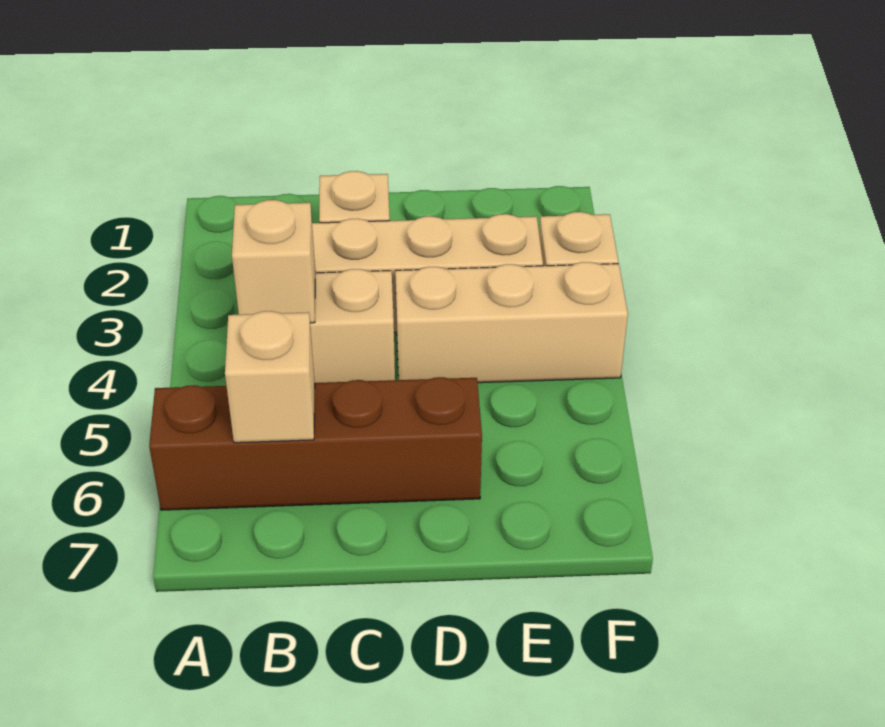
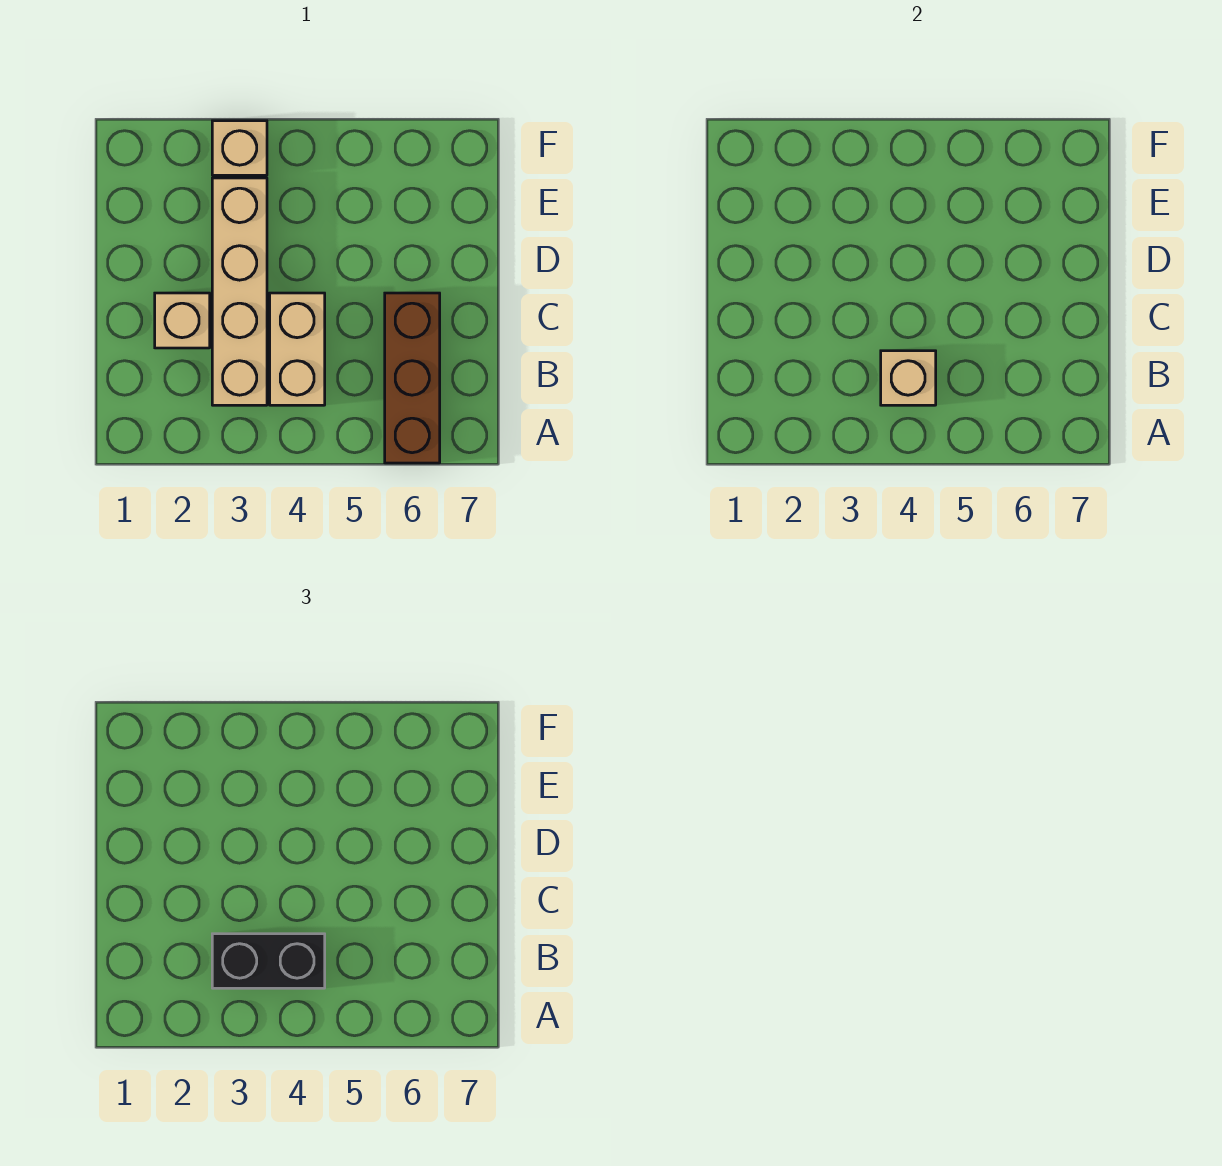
brown 1x4 brick [149,377,482,510] -> brown 1x3 brick [385,293,440,463]
none -> black 1x2 brick [212,934,325,988]
tan 1x1 brick [225,311,315,443] -> none
tan 1x3 brick [395,262,628,383] -> none

